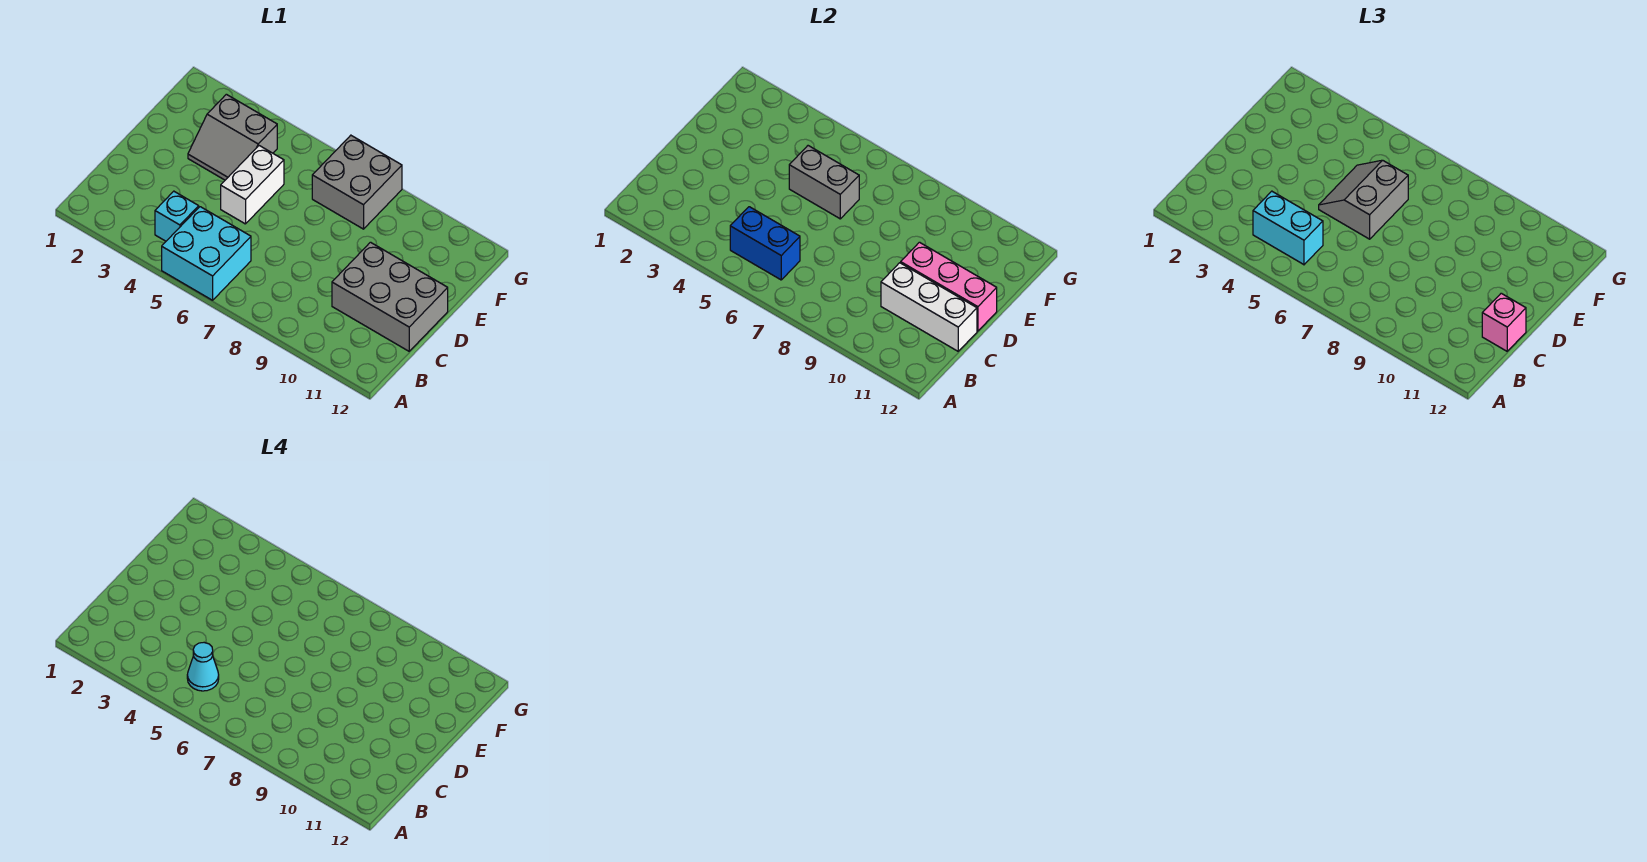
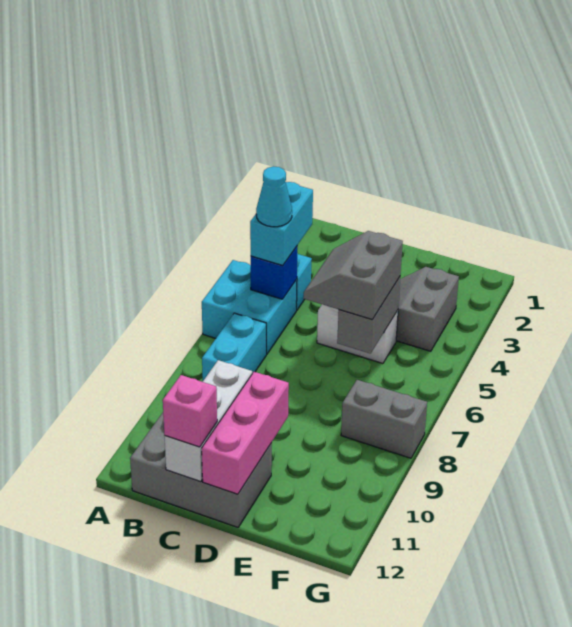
blue 1x2 brick [730,207,800,280] -> blue 1x1 brick [251,246,297,299]
none -> cyan 1x2 brick [202,313,266,381]
grey 2x3 brick [332,242,448,351] -> grey 2x3 brick turned to [130,413,272,527]
grey 2x2 slope [1319,160,1408,239] -> grey 2x2 slope turned to [303,231,403,319]
grey 2x2 brick [312,135,402,229] -> grey 1x2 brick [341,380,427,458]

